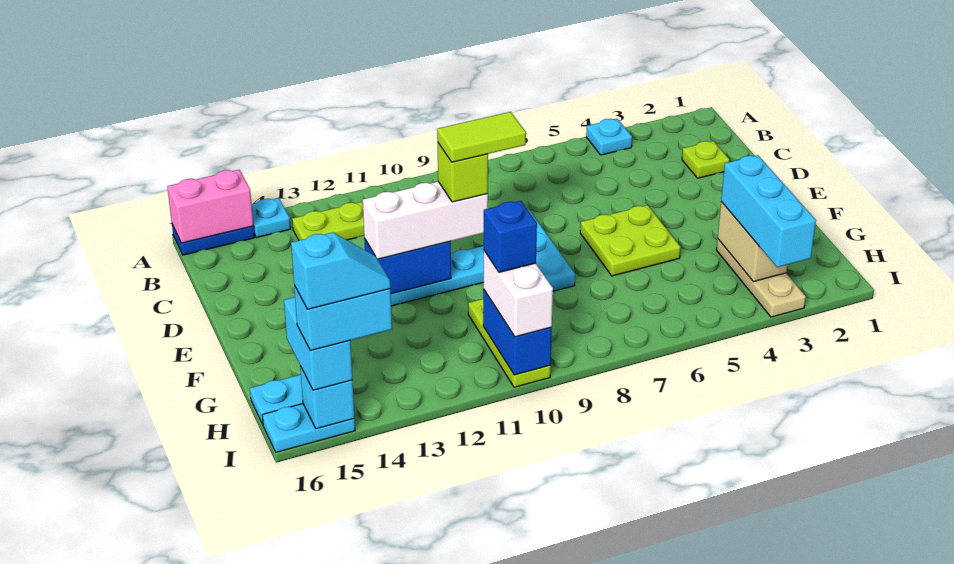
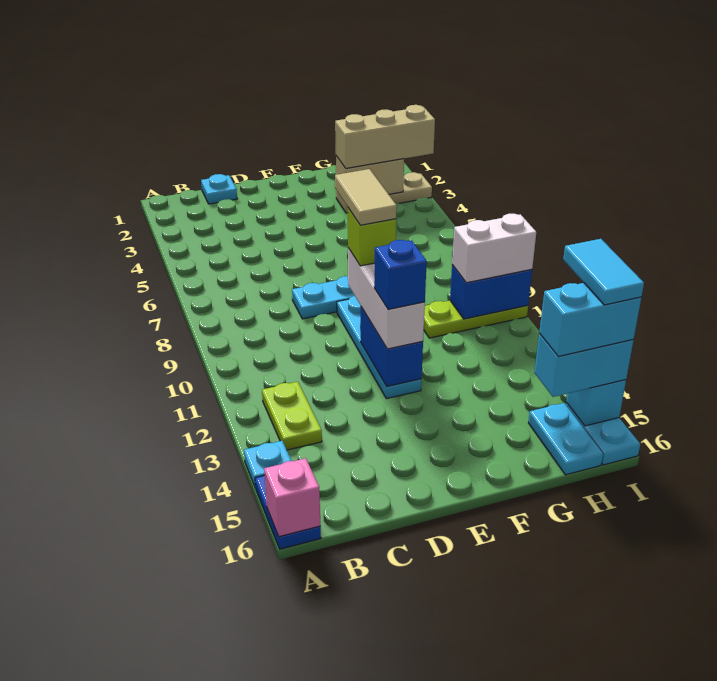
cyan 1x1 plate [586,119,632,155] -> cyan 1x1 plate moved to [201,174,237,204]
pink 1x2 brick [167,170,253,243] -> pink 1x1 brick [264,458,320,537]
lime 1x1 plate [682,141,729,178] -> none
lime 2x2 plate [580,205,681,276] -> none
lime 1x2 tile [437,112,526,162] -> tan 1x2 tile [335,169,397,225]
cyan 1x3 brick [721,155,816,267] -> tan 1x3 brick [335,105,435,168]
blue 1x1 brick [484,201,537,272] -> blue 1x1 brick moved to [374,240,427,309]
cyan 1x2 brick [294,286,392,350] -> cyan 1x2 brick turned to [539,283,641,357]
cyan 1x2 slope [291,232,391,309] -> cyan 1x2 tile [563,239,644,305]

